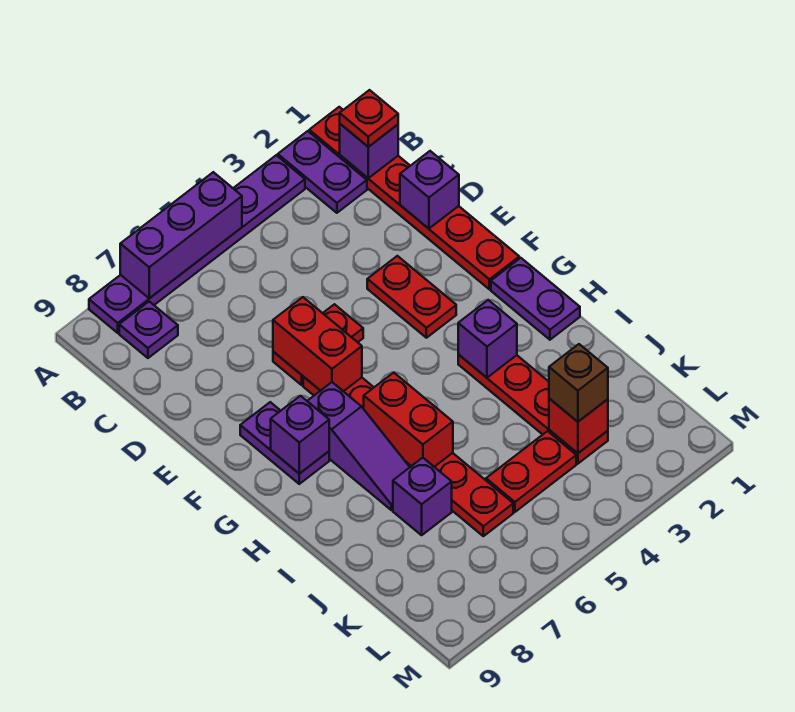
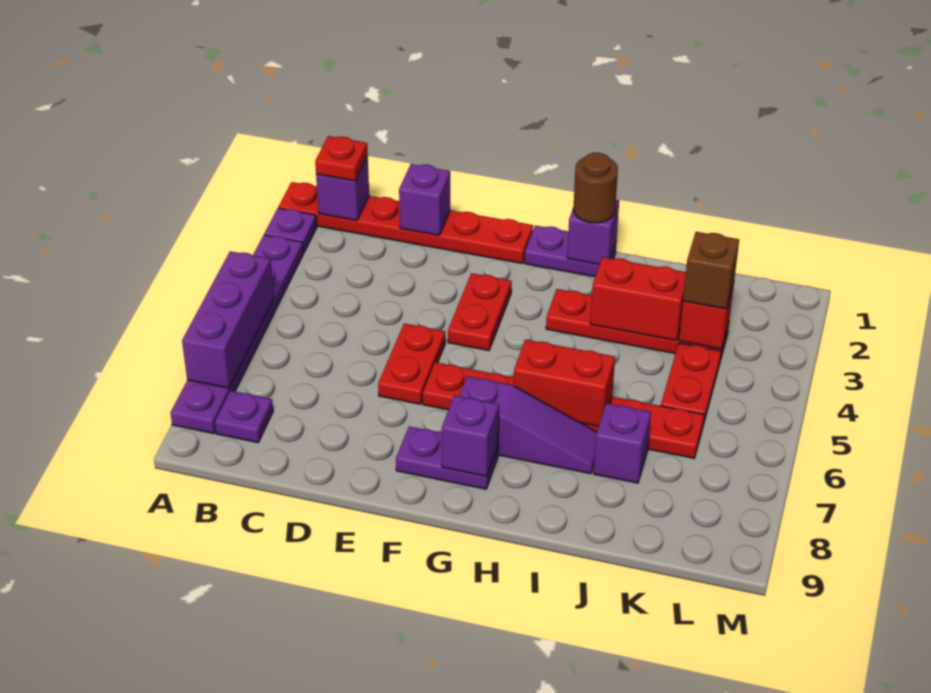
purple 1x2 plate [278,131,367,213] -> purple 1x1 plate [264,208,317,253]
red 1x2 plate [367,256,456,338] -> red 1x2 plate turned to [448,273,512,351]
red 1x2 brick [273,297,362,391] -> red 1x2 brick moved to [590,257,686,341]
none -> brown 1x1 round brick [573,153,618,223]
purple 1x1 brick [458,300,517,378] -> purple 1x1 brick moved to [567,200,619,264]

